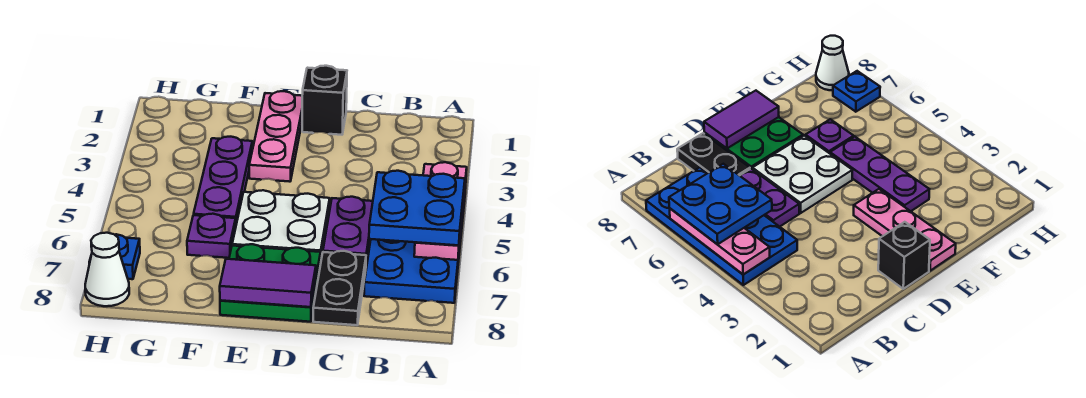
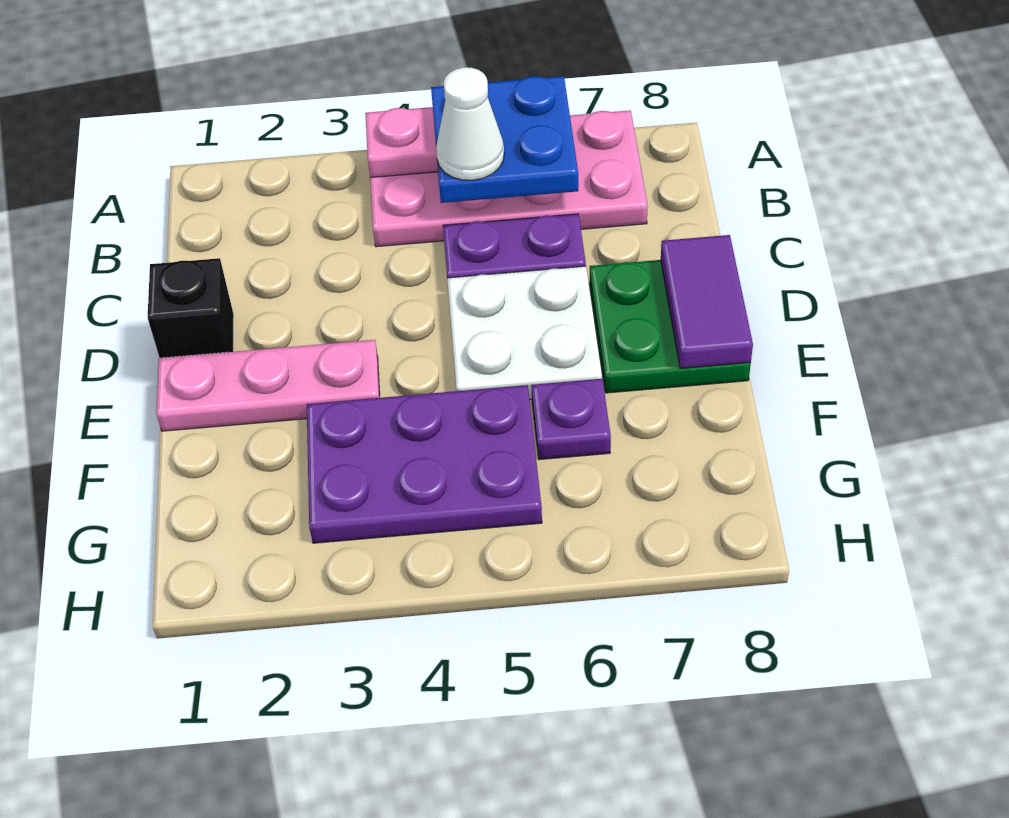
blue 2x4 plate [364,186,466,303] -> pink 2x4 plate [370,110,648,247]
black 1x2 plate [313,251,366,325] -> none
purple 1x3 plate [194,137,252,224] -> purple 2x3 plate [307,385,542,543]
blue 1x1 plate [89,234,140,279] -> none
white 1x1 cone [85,233,129,306] -> white 1x1 cone moved to [436,67,504,180]

